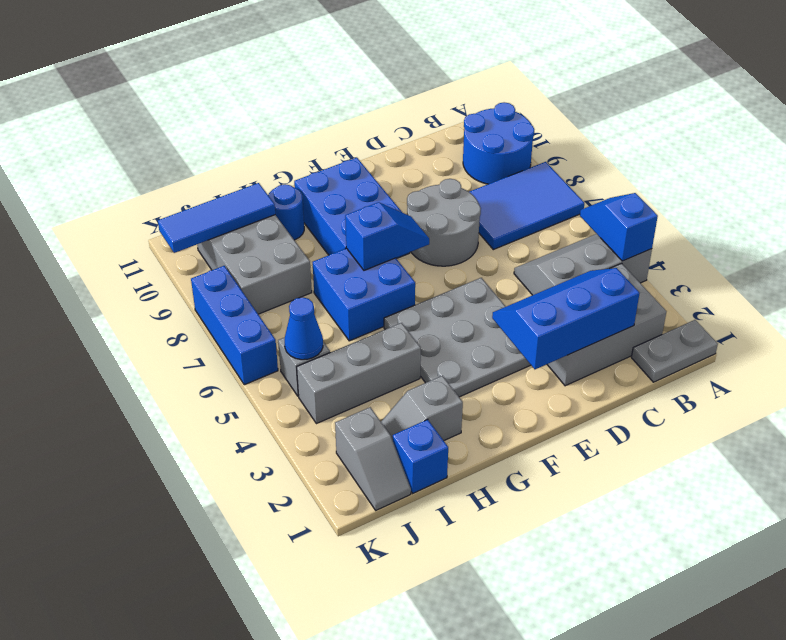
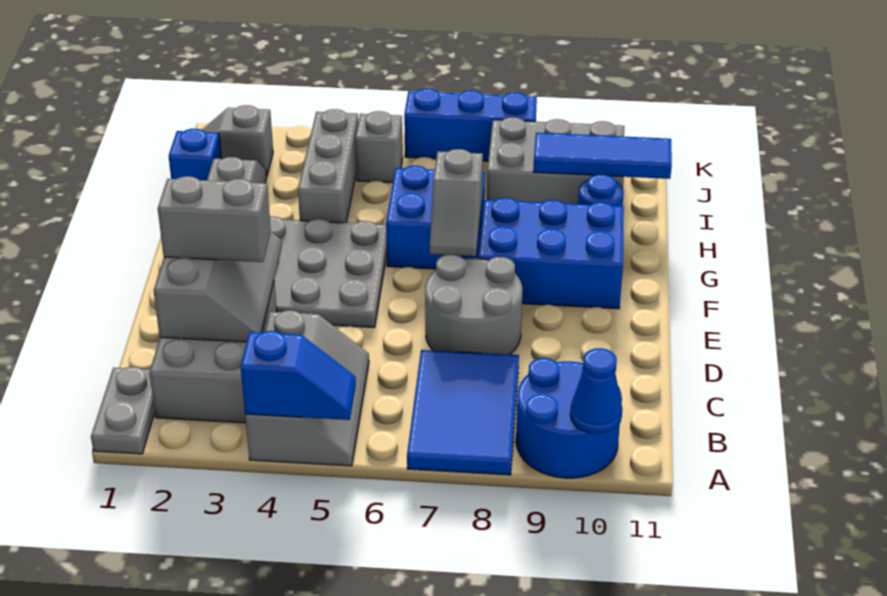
blue 2x3 slope [492,268,640,369] -> grey 2x3 slope [153,232,282,342]
none -> grey 1x2 brick [158,176,271,262]
blue 1x2 slope [345,202,429,270] -> grey 1x2 slope [430,149,483,256]
blue 1x3 tile [158,183,275,253] -> blue 1x3 tile turned to [533,133,672,179]
blue 1x1 cone [285,297,323,360] -> blue 1x1 cone moved to [570,348,622,434]

